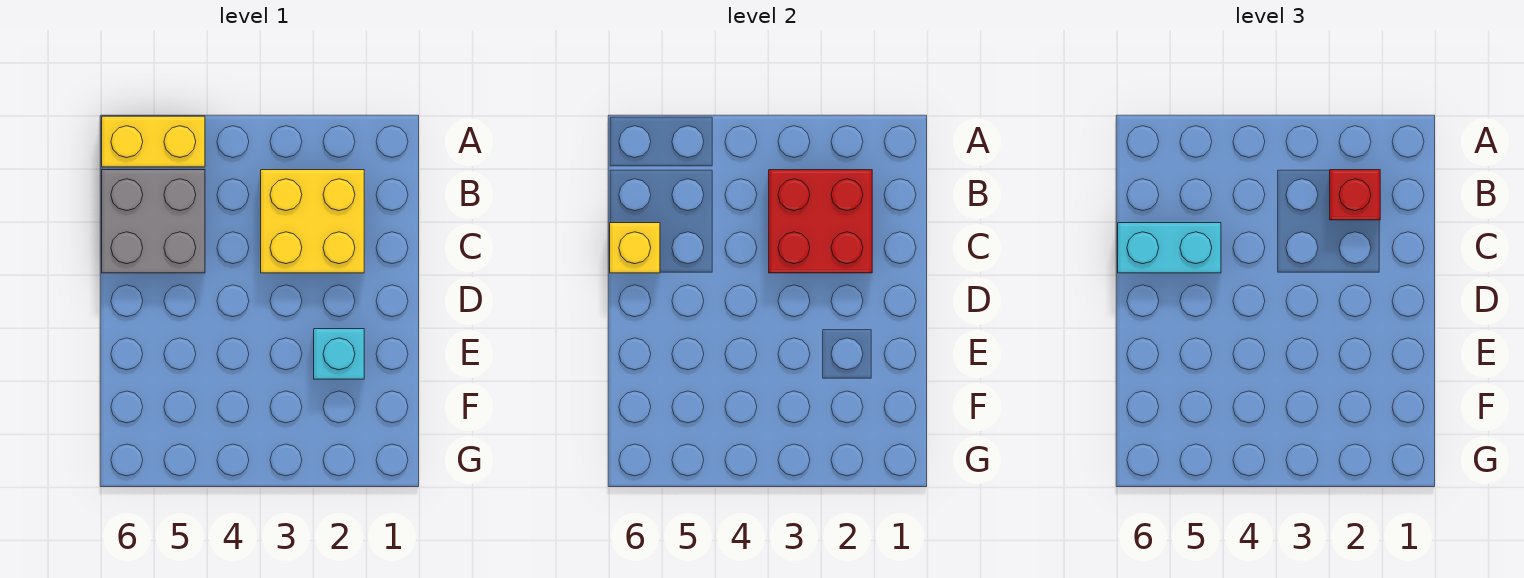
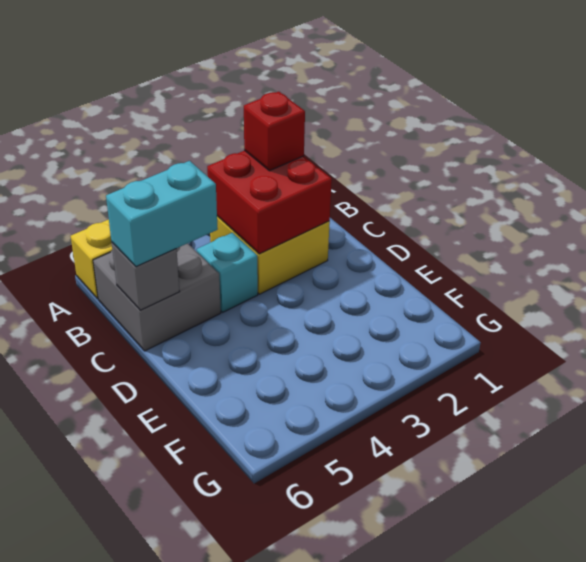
yellow 1x1 brick [610,223,660,273] -> grey 1x1 brick [112,243,180,310]
cyan 1x1 brick [314,329,364,379] -> cyan 1x1 brick moved to [196,233,258,312]

